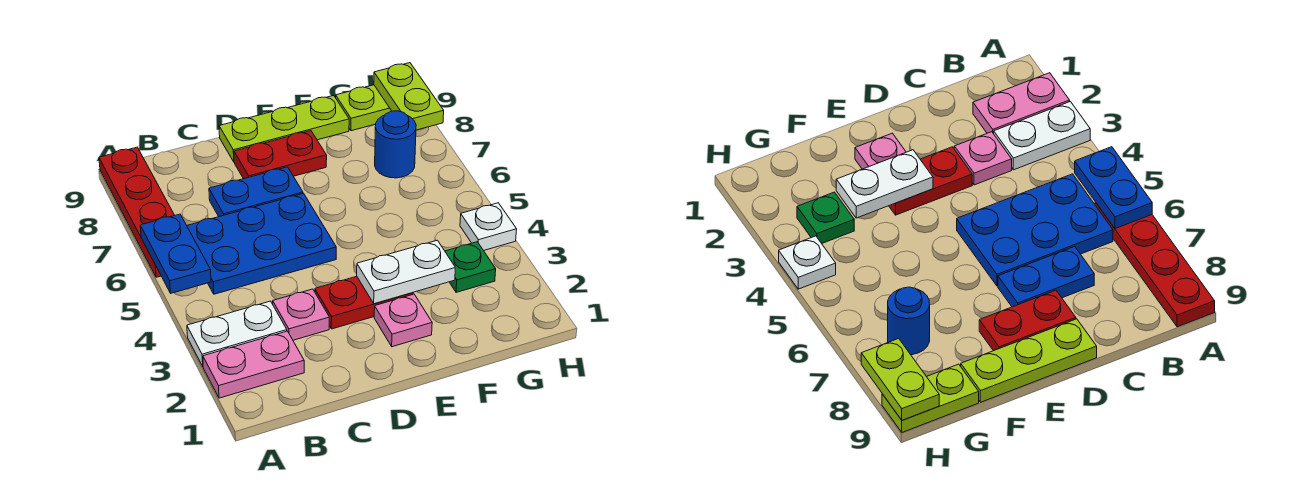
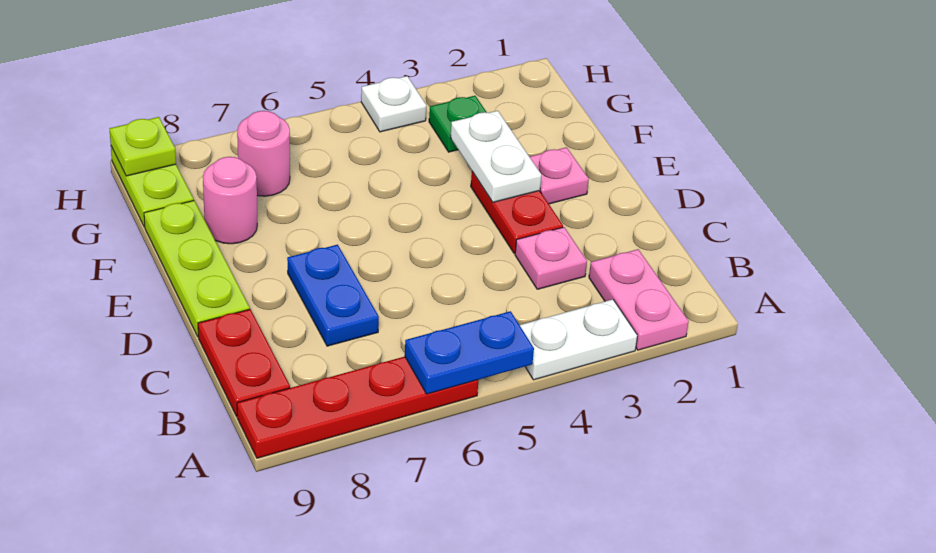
white 1x2 plate [187,301,287,366] -> white 1x2 plate turned to [520,299,637,380]
blue 2x3 plate [187,193,336,294] -> none
red 1x2 plate [234,131,327,179] -> red 1x2 plate moved to [198,309,290,416]
none -> pink 1x1 round brick [203,157,257,244]
blue 1x1 round brick [375,111,416,178] -> pink 1x1 round brick [237,111,290,196]
lime 1x2 plate [374,63,444,130] -> lime 1x1 plate [110,117,176,176]

